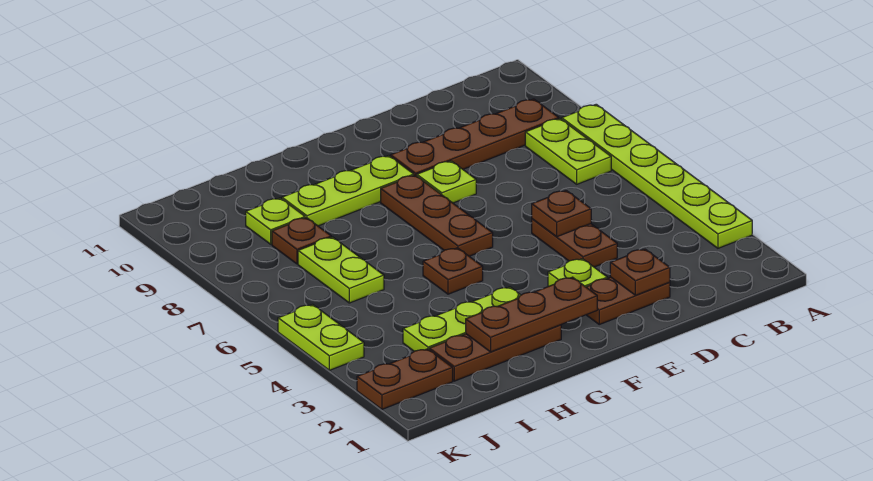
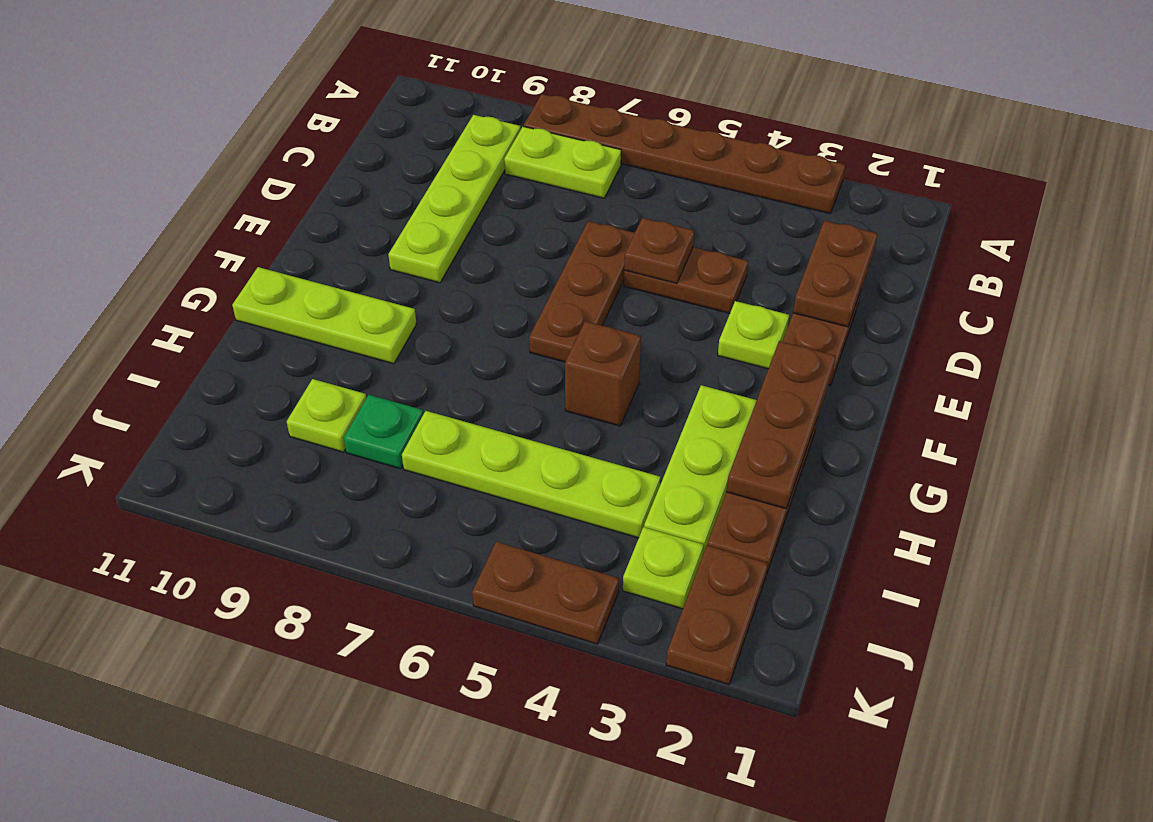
lime 1x6 plate [562,104,752,248] -> brown 1x6 plate [524,94,845,213]
brown 1x4 plate [391,99,559,176] -> lime 1x4 plate [388,115,521,283]
brown 1x1 plate [610,249,670,295] -> brown 1x2 plate [793,221,877,327]
lime 1x1 plate [417,161,476,203] -> lime 1x1 plate moved to [623,527,703,609]
brown 1x3 plate [381,175,493,256] -> brown 1x3 plate turned to [529,221,635,362]
lime 1x3 plate [282,156,414,226] -> lime 1x3 plate turned to [232,267,416,364]
brown 1x1 plate [423,248,483,294] -> brown 1x1 brick [565,321,641,426]
lime 1x2 plate [298,237,384,303] -> lime 1x4 plate [402,411,660,538]
brown 1x1 plate [272,218,331,264] -> green 1x1 plate [344,395,423,469]
lime 1x2 plate [278,304,364,370] -> brown 1x2 plate [472,542,619,644]

